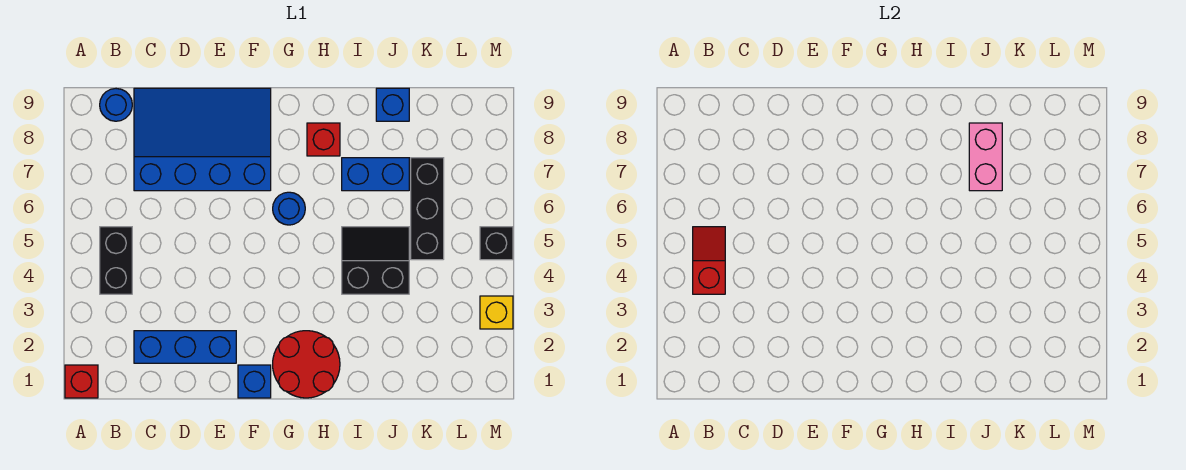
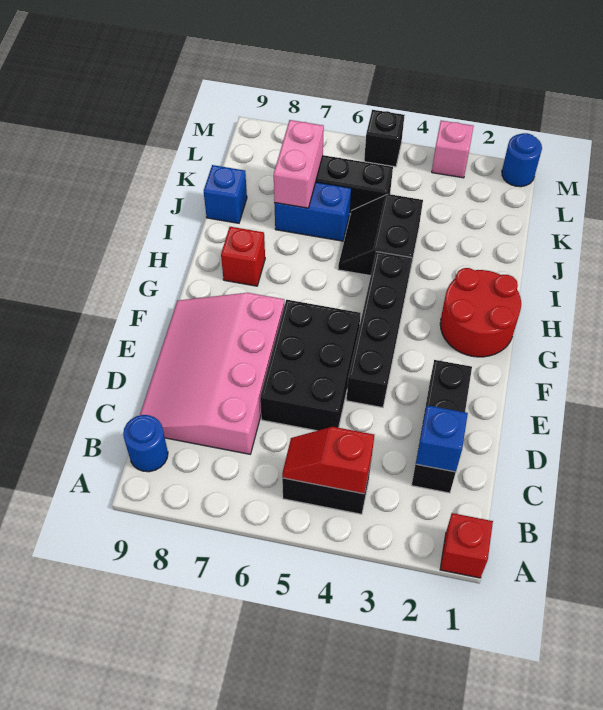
blue 1x3 brick [134,331,236,363] -> black 1x3 brick [412,360,472,493]
blue 3x4 slope [134,88,271,191] -> pink 3x4 slope [140,293,285,454]
none -> black 2x3 brick [260,300,361,431]
none -> black 1x4 brick [347,252,411,408]
blue 1x1 brick [238,365,271,398] -> blue 1x1 brick moved to [416,405,468,472]
blue 1x1 round brick [273,192,305,225] -> blue 1x1 round brick moved to [502,133,542,187]
blue 1x2 brick [342,158,409,191] -> blue 1x2 brick turned to [274,182,351,241]
pink 1x2 brick [969,123,1002,191] -> pink 1x2 brick turned to [274,120,324,208]
yellow 1x1 brick [480,296,513,329] -> pink 1x1 brick [432,121,474,178]

